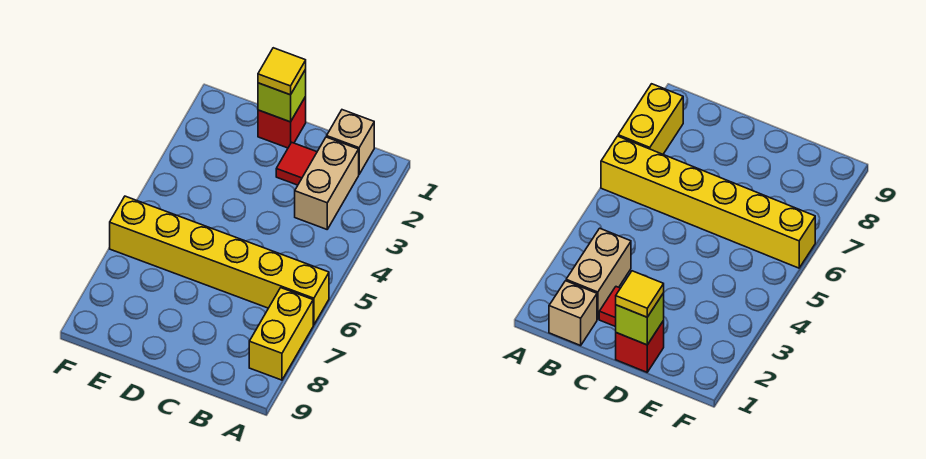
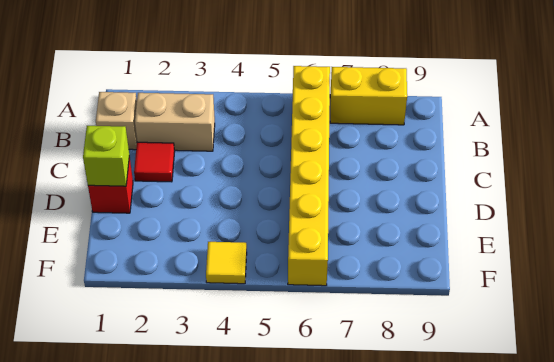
yellow 1x1 tile [258,48,306,95] -> yellow 1x1 tile moved to [206,242,247,284]

